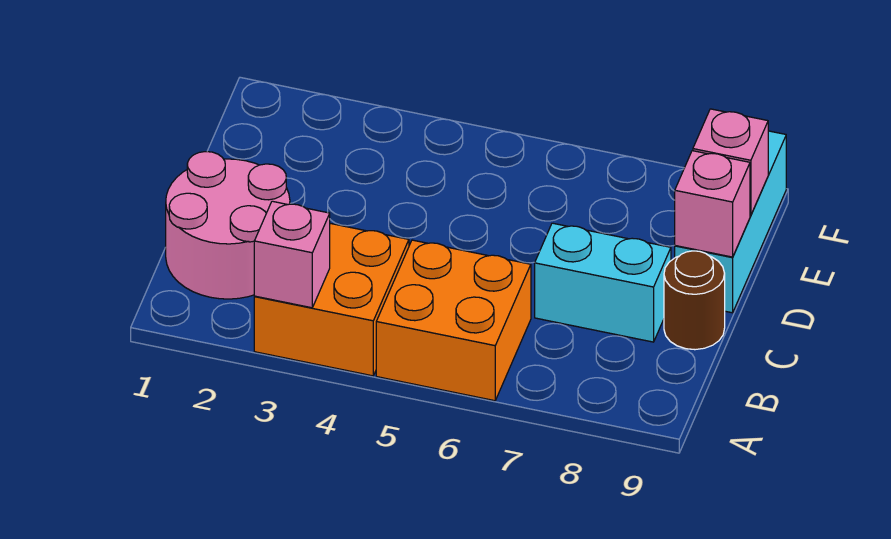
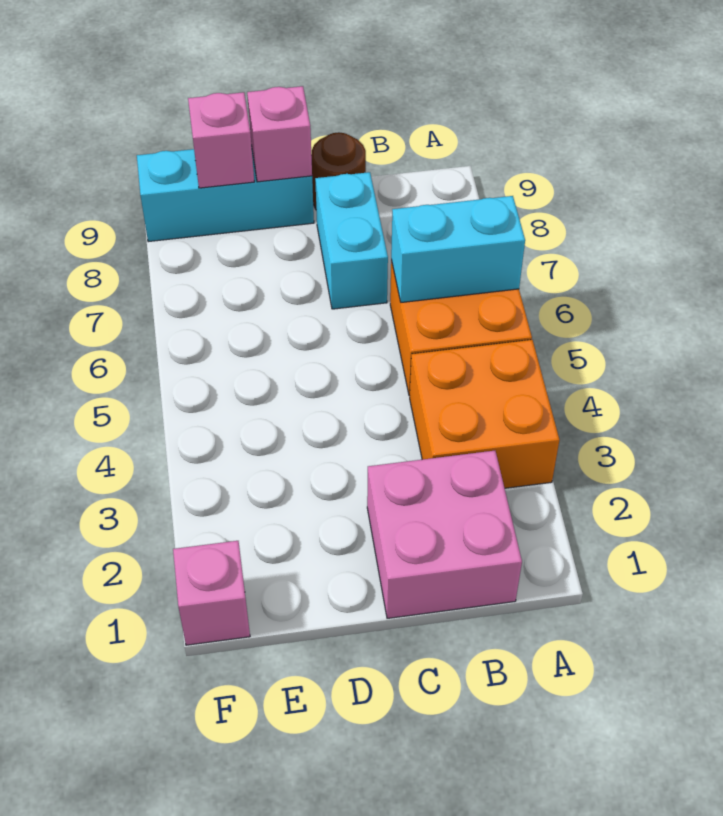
pink 1x1 brick [254,201,330,308] -> pink 1x1 brick moved to [173,541,250,645]
none -> cyan 1x2 brick [391,196,525,302]
pink 2x2 round brick [166,152,290,299] -> pink 2x2 brick [367,451,522,618]

